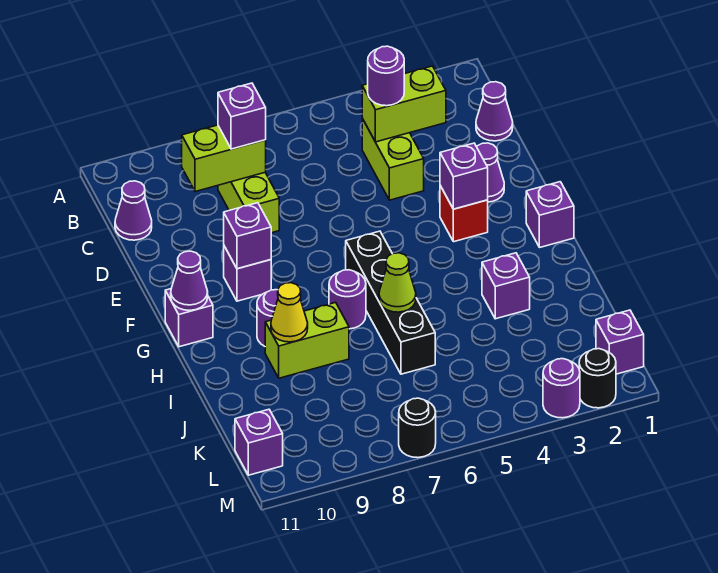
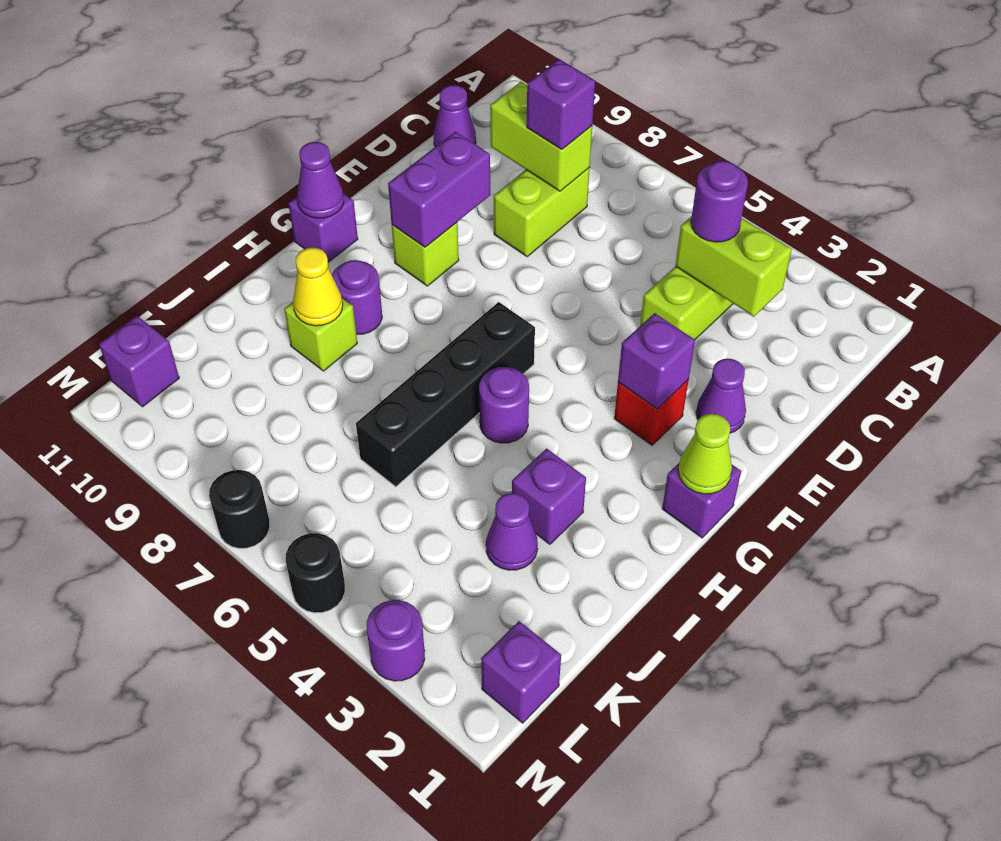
purple 1x1 cone [476,82,513,141] -> purple 1x1 cone moved to [486,493,538,570]
purple 1x1 brick [224,246,271,301] -> lime 1x1 brick [392,222,459,286]
purple 1x1 brick [224,203,271,269] -> purple 1x2 brick [388,132,490,247]
purple 1x1 round brick [329,270,366,329] -> purple 1x1 round brick moved to [479,367,529,443]
lime 1x1 cone [379,253,416,312] -> lime 1x1 cone moved to [678,414,732,494]
lime 1x2 brick [265,302,349,378] -> lime 1x1 brick [284,298,357,371]
black 1x1 round brick [579,349,616,408] -> black 1x1 round brick moved to [286,533,345,613]

